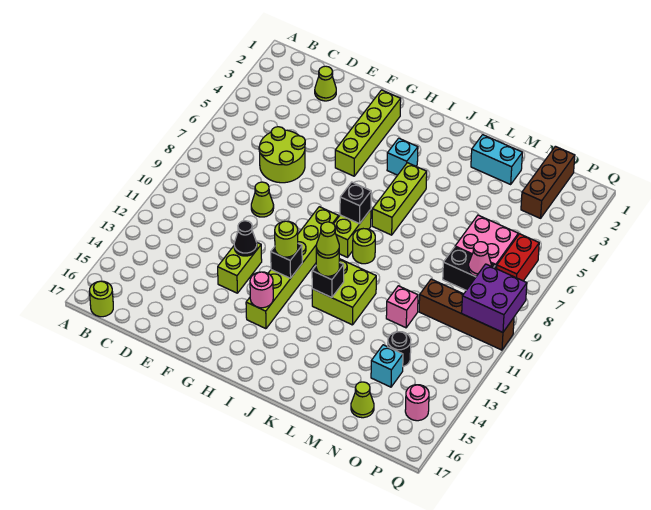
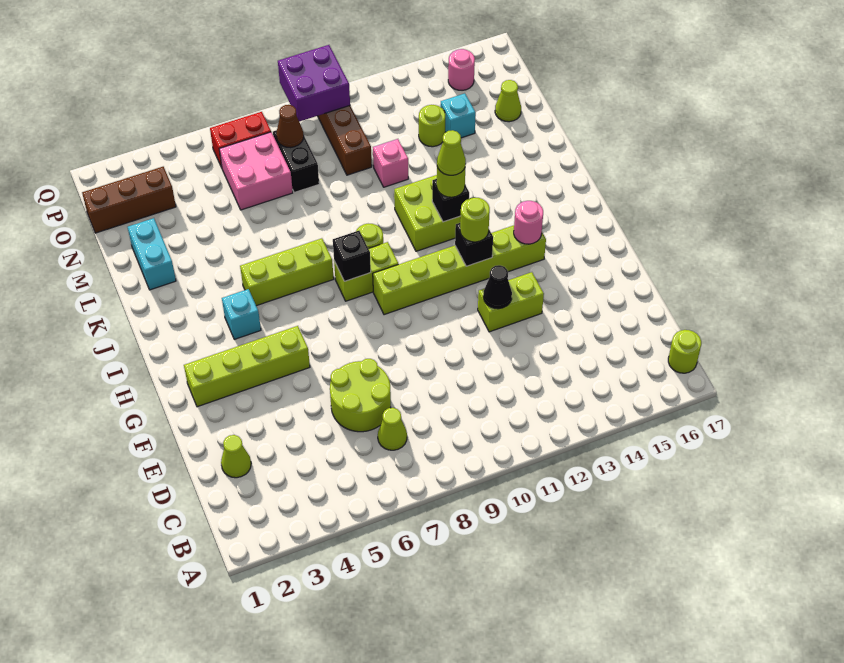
lime 1x1 cone [251,182,274,217] -> lime 1x1 cone moved to [378,408,407,450]
black 1x1 round brick [388,332,411,367] -> lime 1x1 round brick [419,105,445,147]
pink 1x1 cone [468,242,491,276] -> brown 1x1 cone [276,105,304,148]

